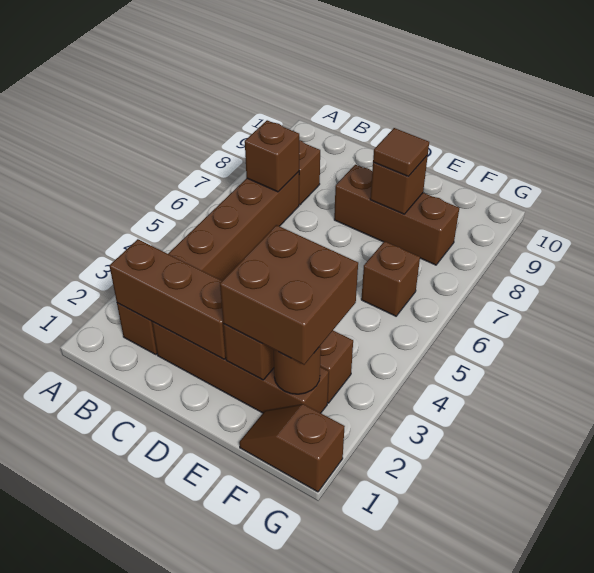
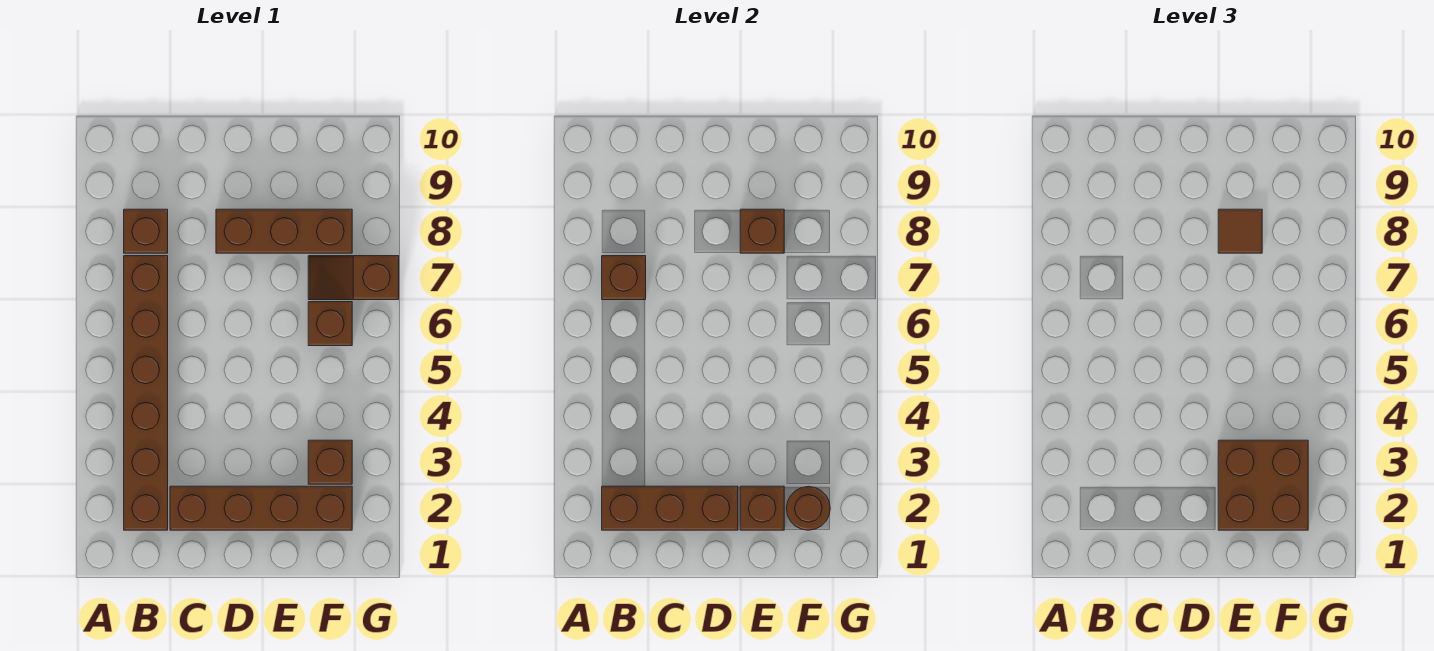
brown 1x2 slope [239,404,345,492] -> brown 1x2 slope moved to [308,256,399,300]

